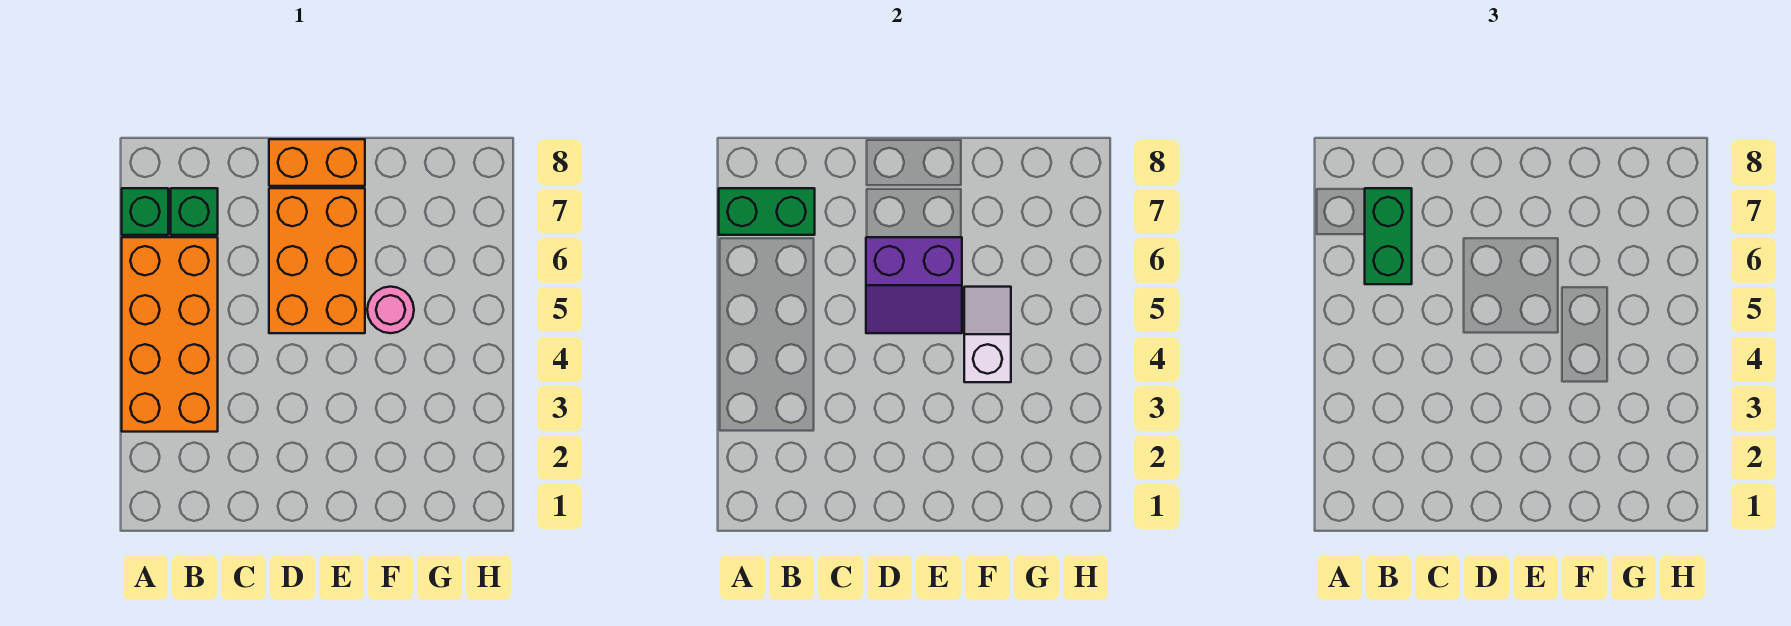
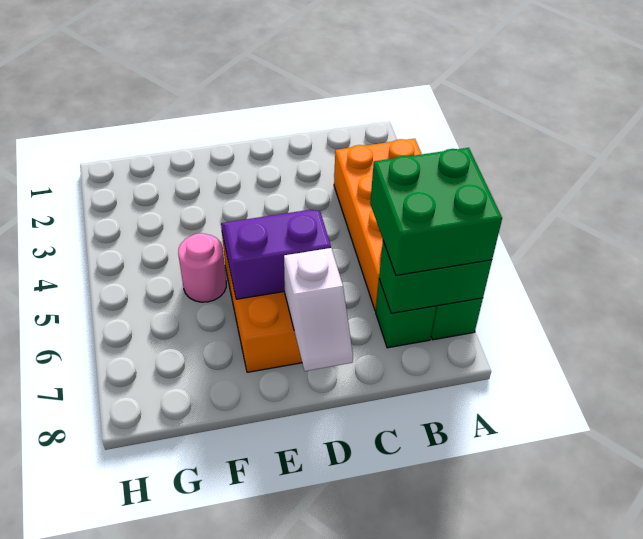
green 1x2 brick [1365,188,1412,284] -> green 2x2 brick [370,148,502,275]
orange 1x2 brick [269,139,365,186] -> none
white 1x2 slope [964,287,1011,382] -> white 1x2 slope moved to [284,248,353,371]

